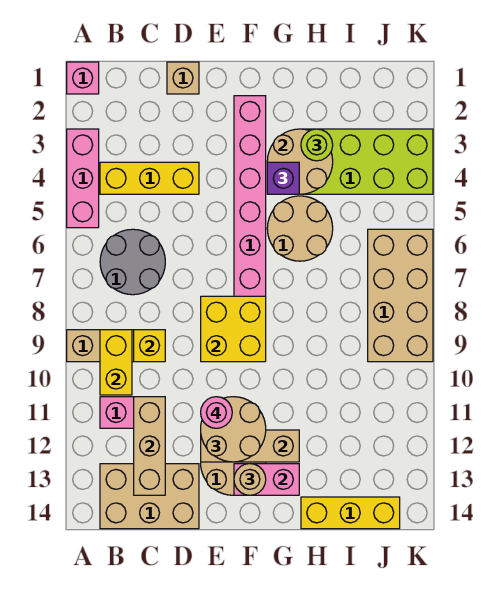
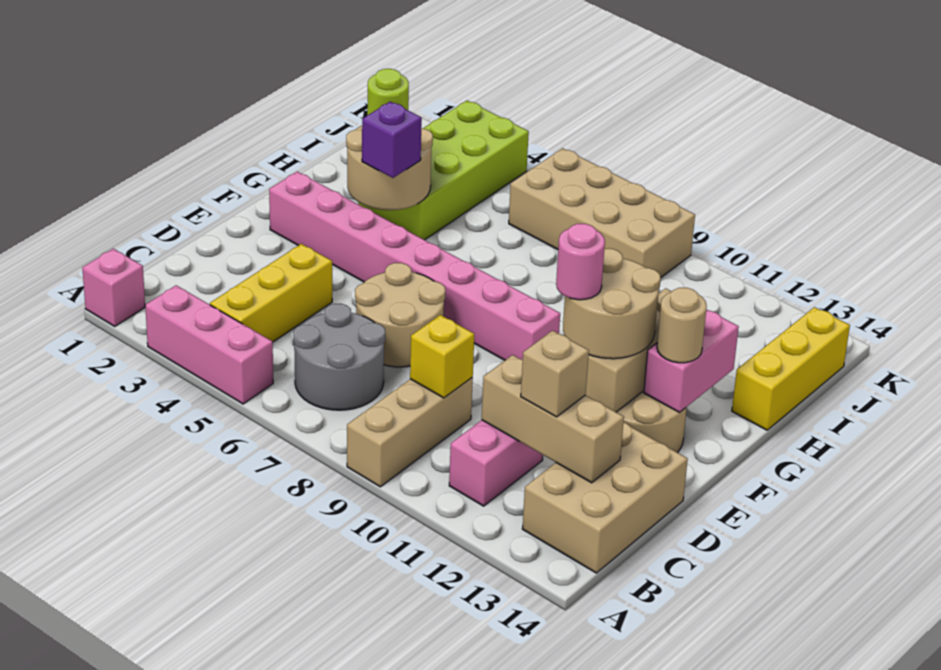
yellow 1x2 brick [100,330,132,395] -> none
tan 1x1 brick [167,62,199,94] -> tan 1x1 brick moved to [521,330,589,417]
yellow 2x2 brick [201,296,266,362] -> none
tan 2x2 round brick [267,196,333,261] -> tan 2x2 round brick moved to [355,263,445,367]

